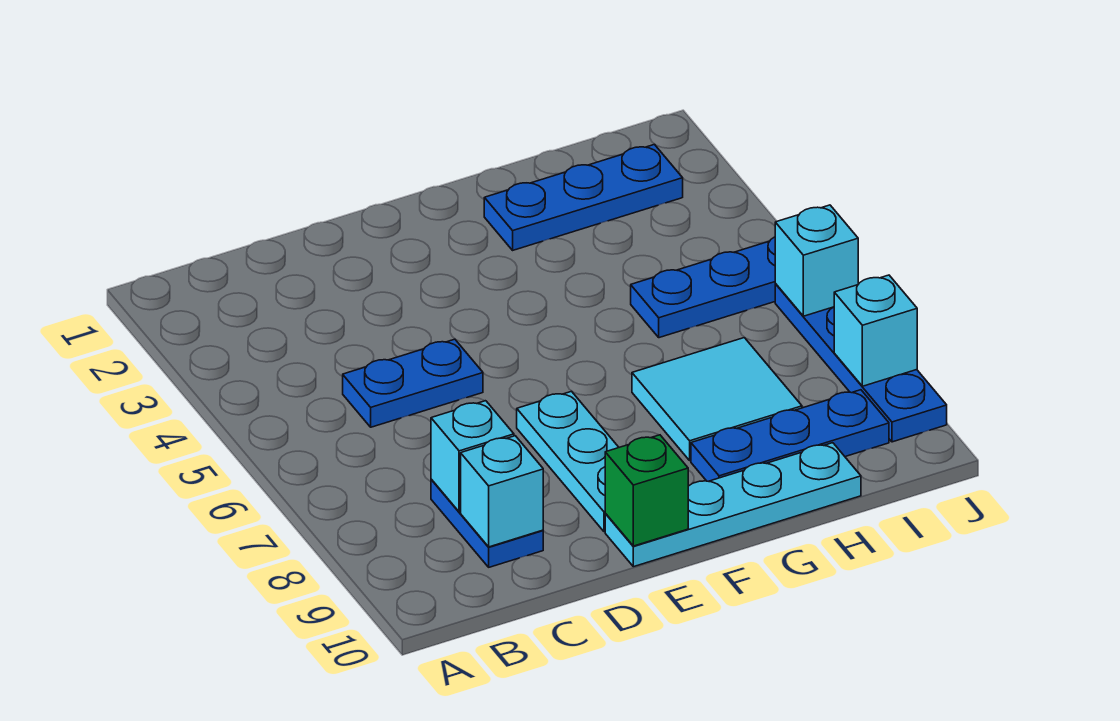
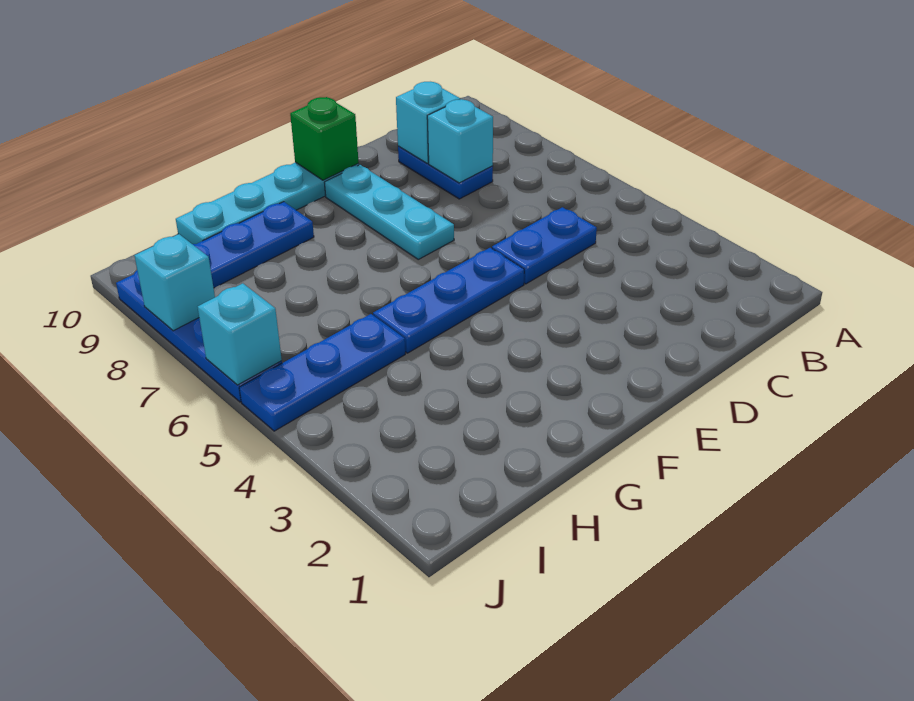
blue 1x3 plate [484,144,683,250] -> blue 1x3 plate moved to [373,248,524,353]
cyan 2x2 tile [632,338,802,461] -> none

